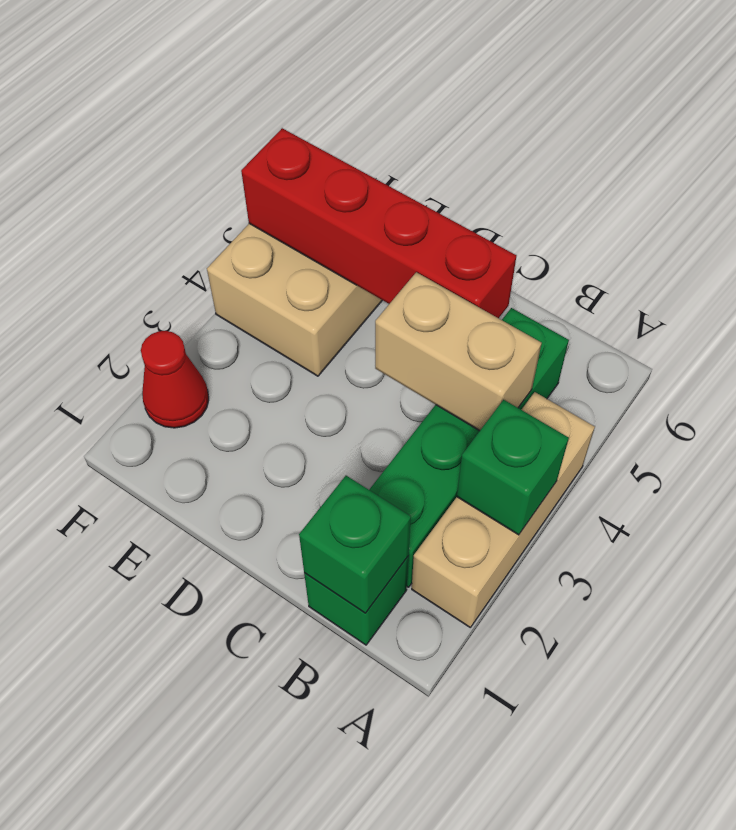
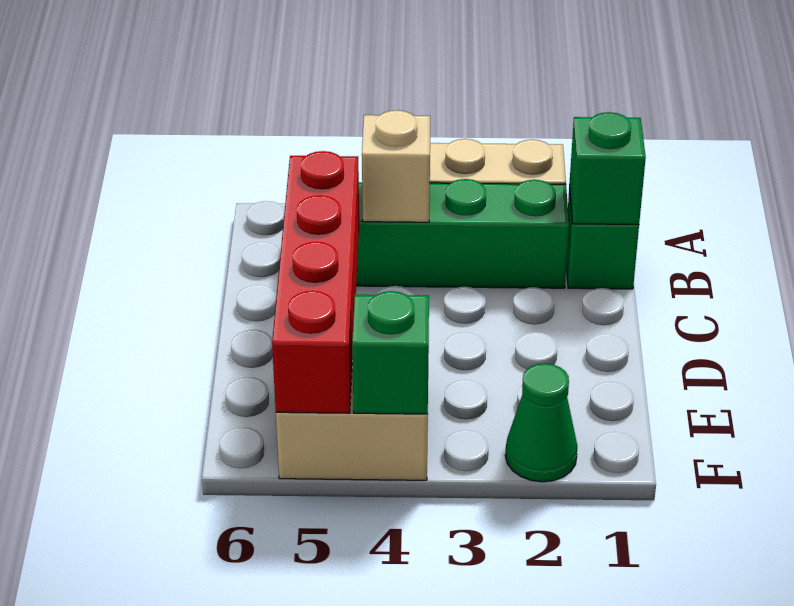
green 1x1 brick [457,400,569,535] -> green 1x1 brick moved to [352,291,429,414]
tan 1x2 brick [375,272,542,431] -> tan 1x1 brick [362,110,430,222]
red 1x1 cone [141,331,209,428] -> green 1x1 cone [505,364,577,482]

